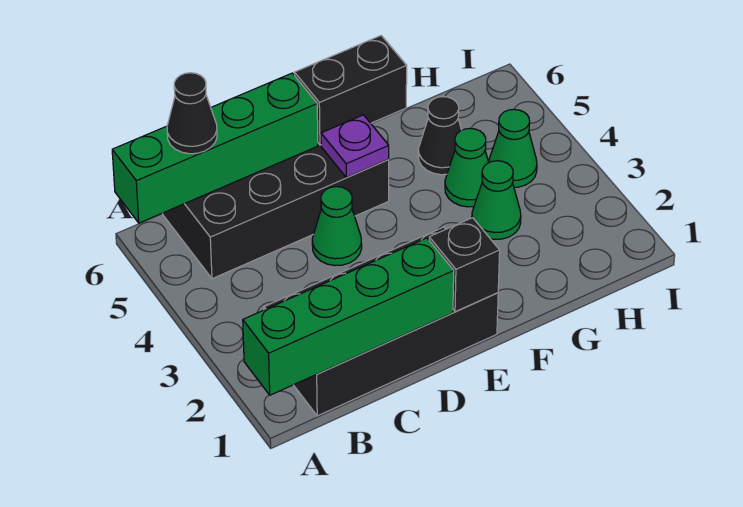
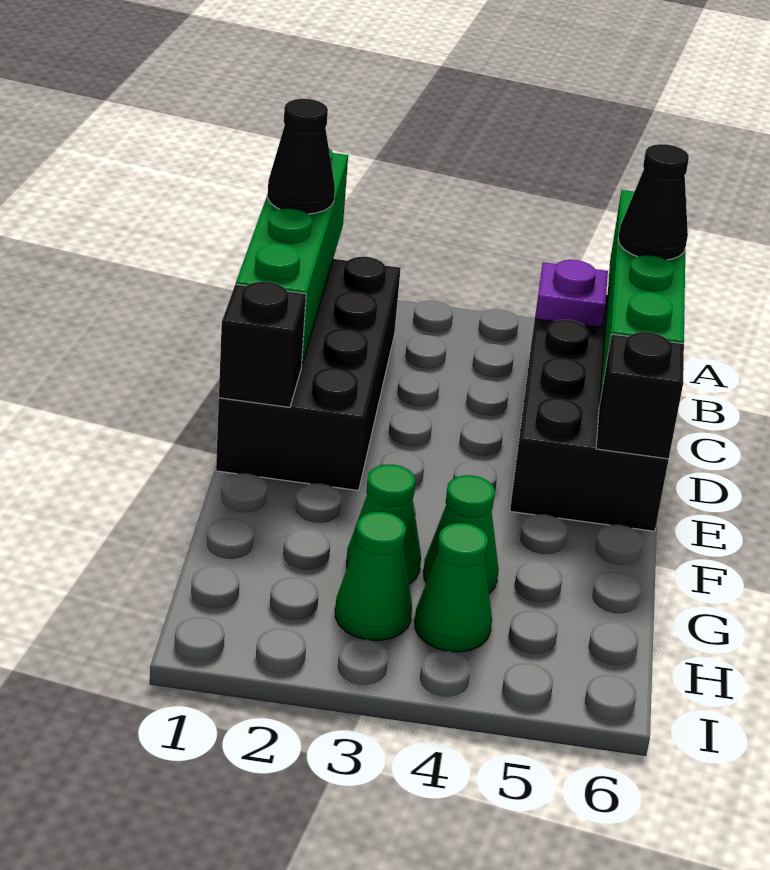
green 1x1 cone [312,187,362,266] -> green 1x1 cone moved to [335,512,412,640]
purple 1x1 plate [321,115,389,177] -> purple 1x1 plate moved to [535,260,608,328]
black 1x2 brick [294,36,407,145] -> black 1x1 brick [596,332,684,459]
black 1x1 cone [418,97,462,175] -> black 1x1 cone moved to [268,99,335,214]

